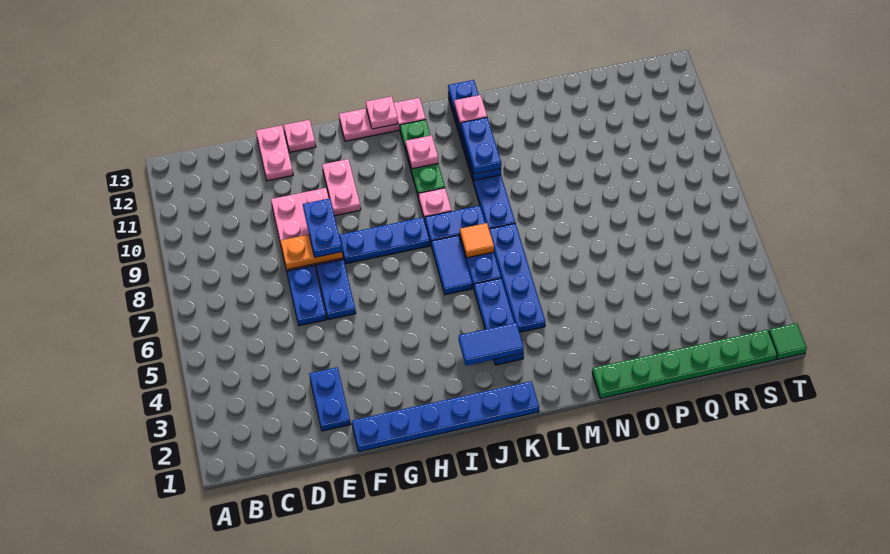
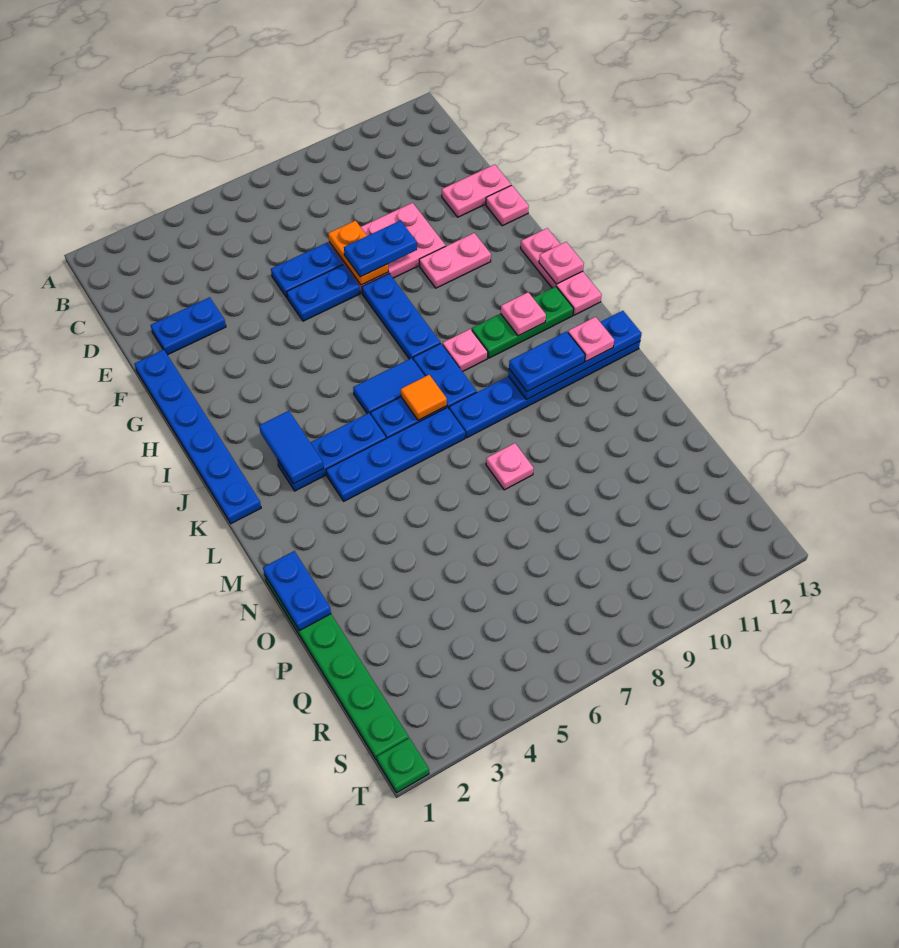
none -> blue 1x2 plate [263,551,331,631]
none -> pink 1x1 plate [486,443,534,490]
green 1x1 tile [769,323,807,359] -> green 1x1 plate [377,738,429,793]

